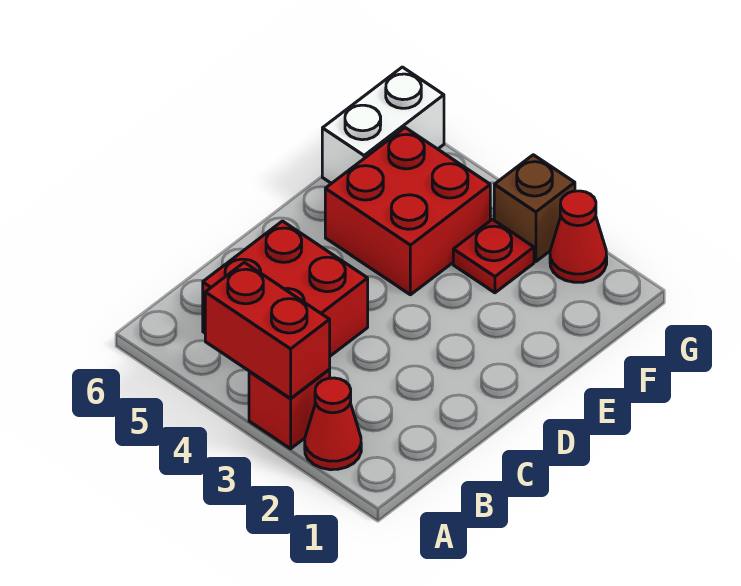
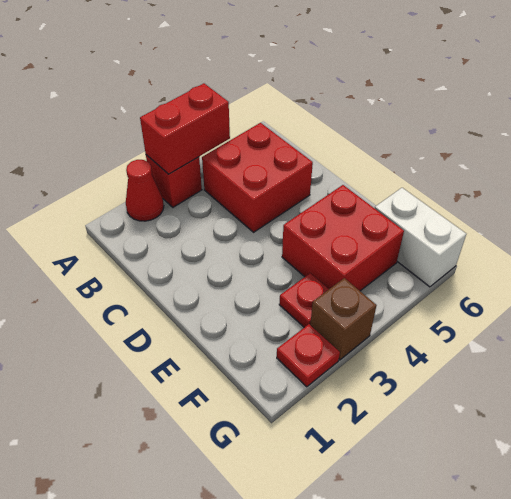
red 1x1 cone [550,191,607,282] -> red 1x1 plate [277,324,340,387]

